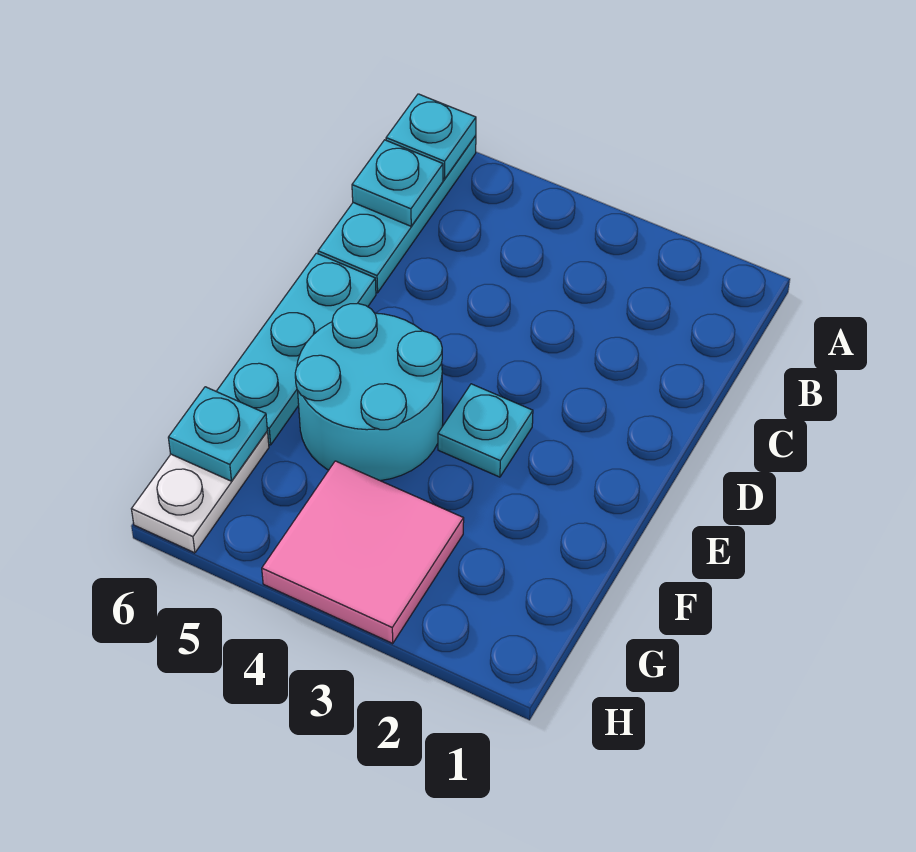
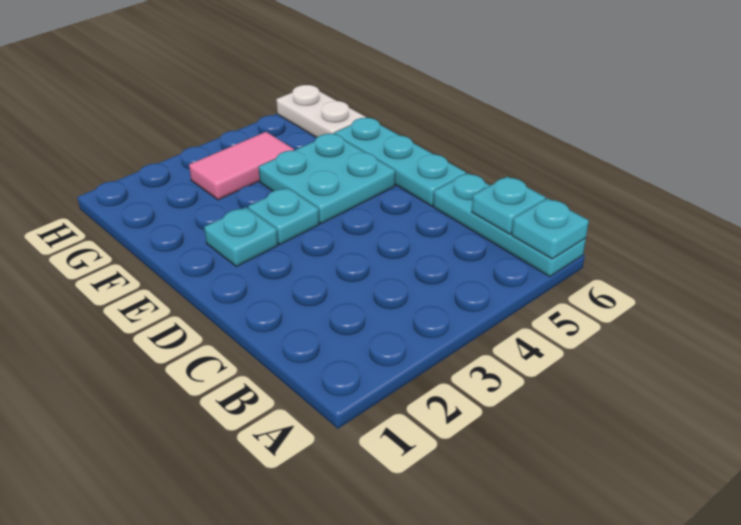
cyan 2x2 round brick [295,303,443,481] -> cyan 2x2 plate [259,133,395,224]
pink 2x2 tile [262,461,464,643] -> pink 1x2 tile [189,132,294,200]
cyan 1x1 plate [168,387,267,481] -> cyan 1x1 plate moved to [204,207,278,267]

